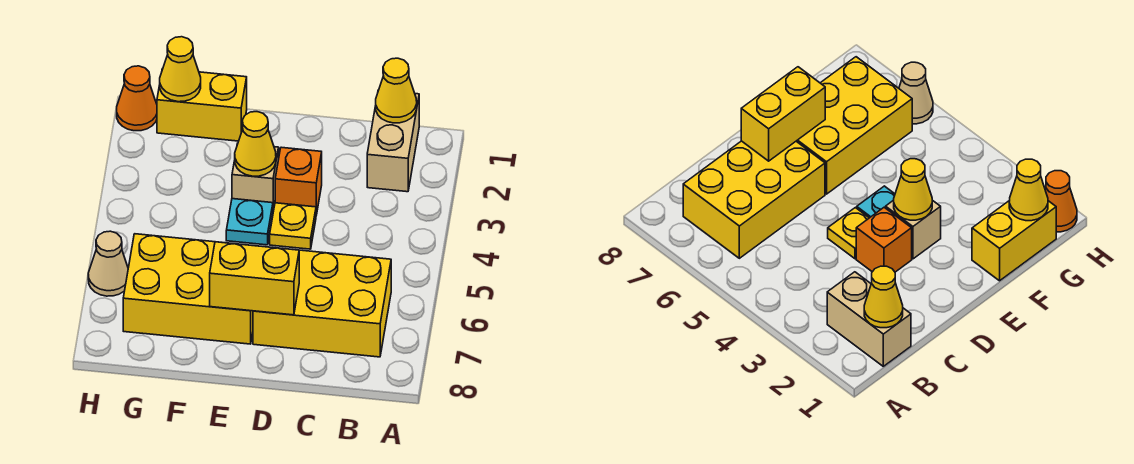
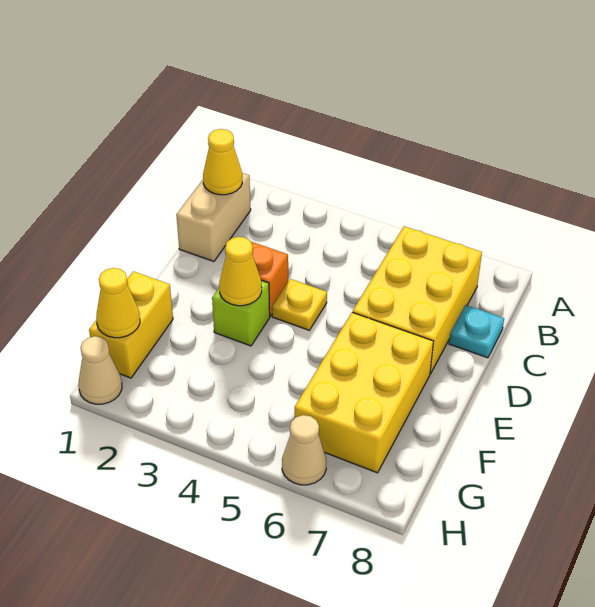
tan 1x2 brick [367,90,419,192] -> tan 1x2 brick turned to [176,173,251,261]
yellow 1x2 brick [210,242,299,315] -> none
tan 1x1 brick [232,143,279,210] -> lime 1x1 brick [212,280,270,346]
cyan 1x1 plate [226,199,273,245] -> cyan 1x1 plate moved to [449,305,504,358]
orange 1x1 cone [117,66,157,131] -> tan 1x1 cone [78,336,122,404]

